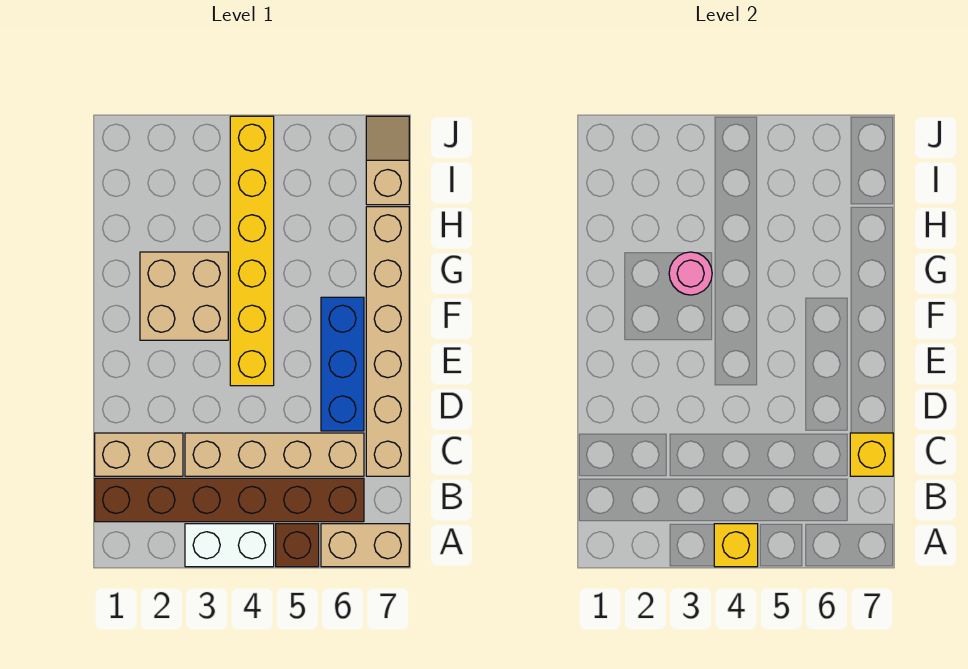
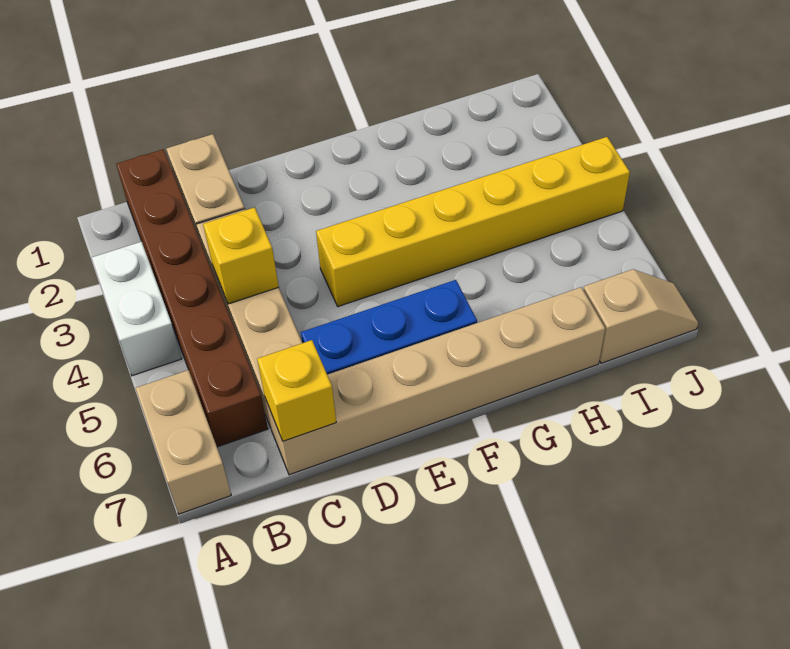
yellow 1x1 brick [714,524,758,567] -> yellow 1x1 brick moved to [203,207,279,304]
brown 1x1 brick [276,524,319,567] -> none
tan 2x2 brick [140,252,228,340] -> none
pink 1x1 round brick [669,252,712,295] -> none

